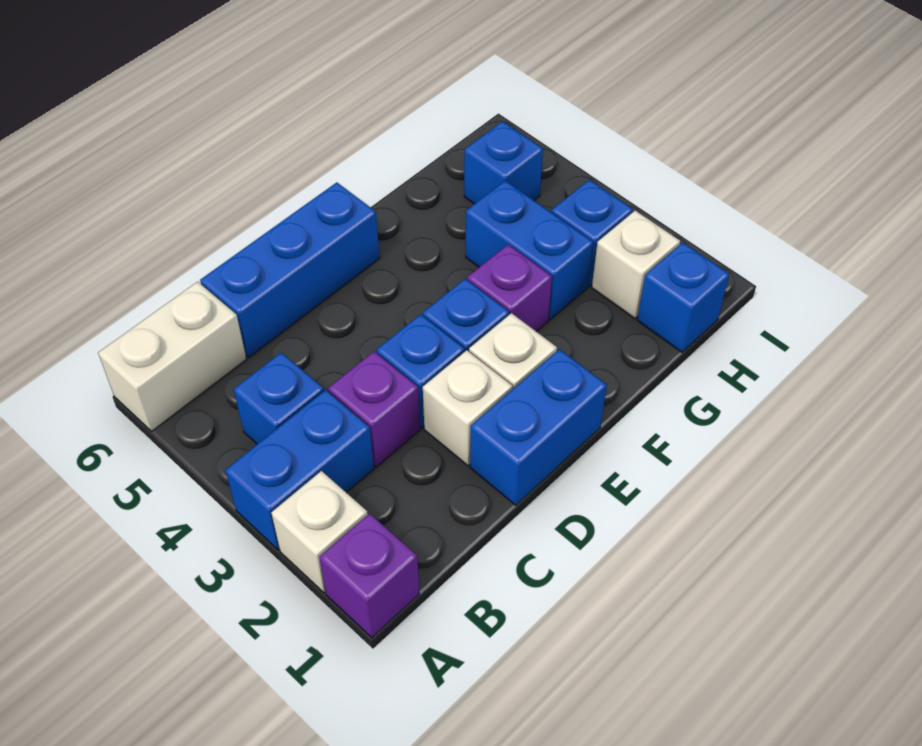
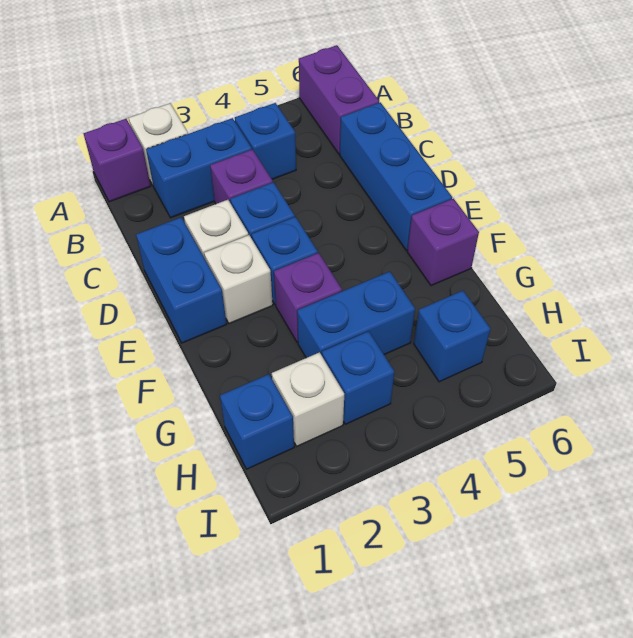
blue 1x2 brick [225,390,374,550] -> blue 1x2 brick turned to [146,118,252,218]
white 1x2 brick [98,282,247,431] -> purple 1x2 brick [299,45,379,154]
none -> purple 1x1 brick [407,199,479,286]

